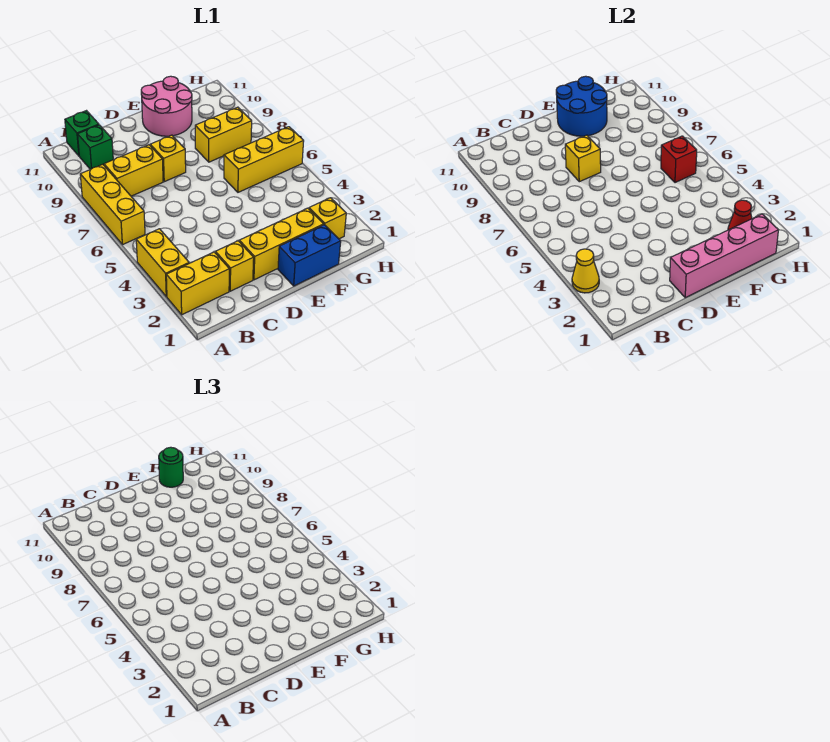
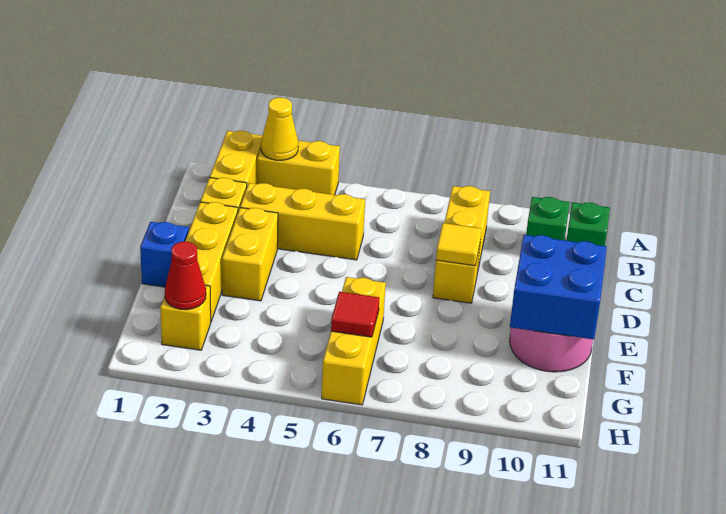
yellow 1x3 brick [80,164,145,245] -> yellow 1x3 brick moved to [240,183,365,260]
pink 1x4 brick [670,214,778,298] -> none
yellow 1x1 brick [565,135,601,182] -> yellow 1x1 tile [436,223,482,266]
blue 1x2 brick [278,225,341,286] -> blue 1x1 brick [140,222,189,287]
blue 2x2 round brick [556,76,607,136] -> blue 2x2 brick [510,235,607,339]
yellow 1x2 brick [195,107,252,162] -> yellow 1x2 brick moved to [222,208,278,301]
green 1x1 round brick [159,447,183,487] -> none
red 1x1 brick [661,136,697,183] -> red 1x1 tile [331,292,380,337]

